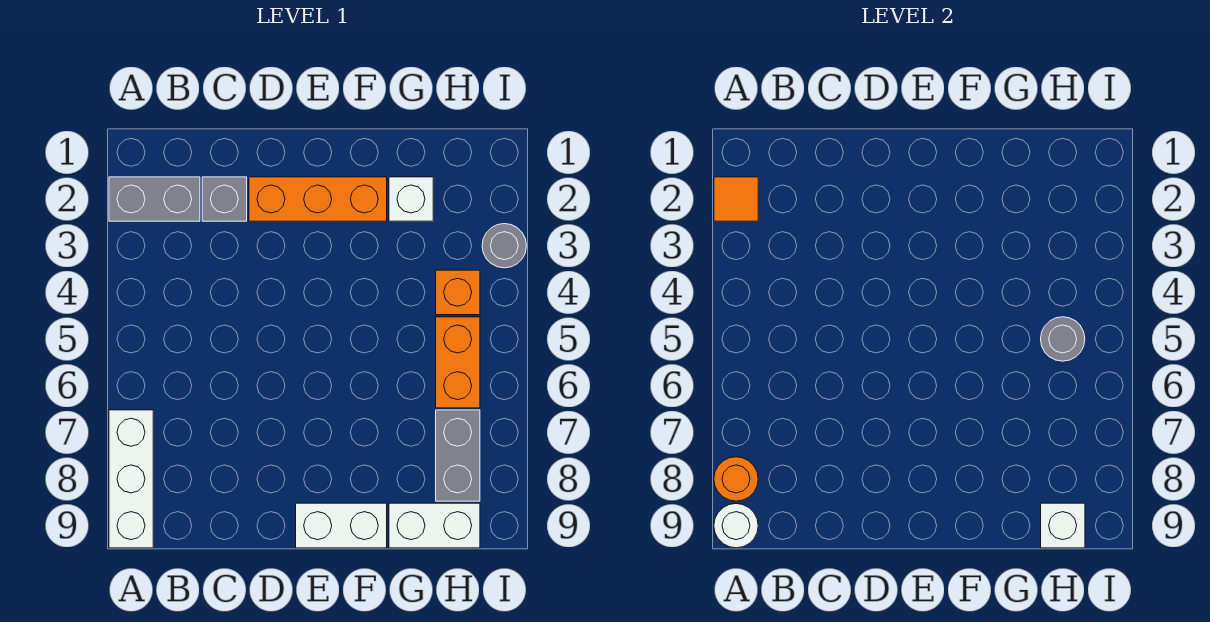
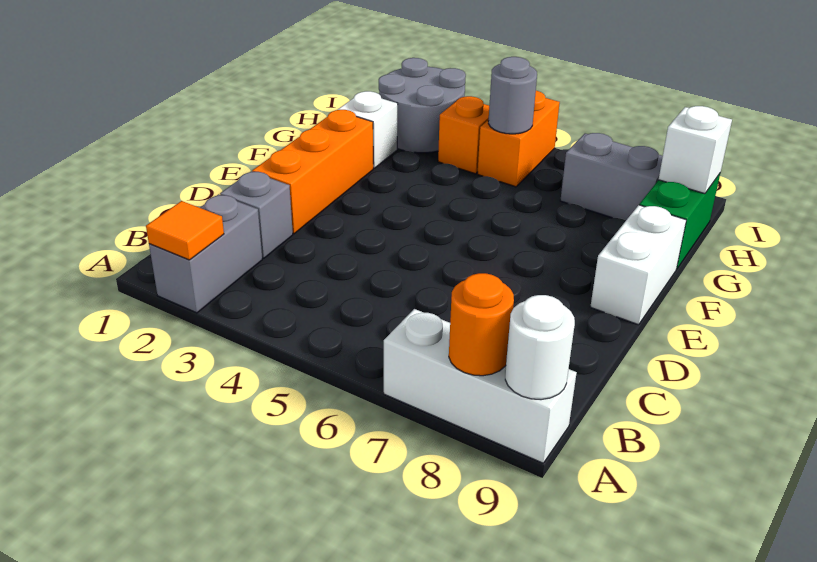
white 1x2 brick [389,503,480,548] -> green 1x2 brick [639,174,720,269]
orange 1x2 brick [436,317,480,408] -> orange 1x2 brick turned to [477,91,560,187]
grey 1x1 round brick [482,224,527,268] -> grey 2x2 round brick [379,58,466,153]

